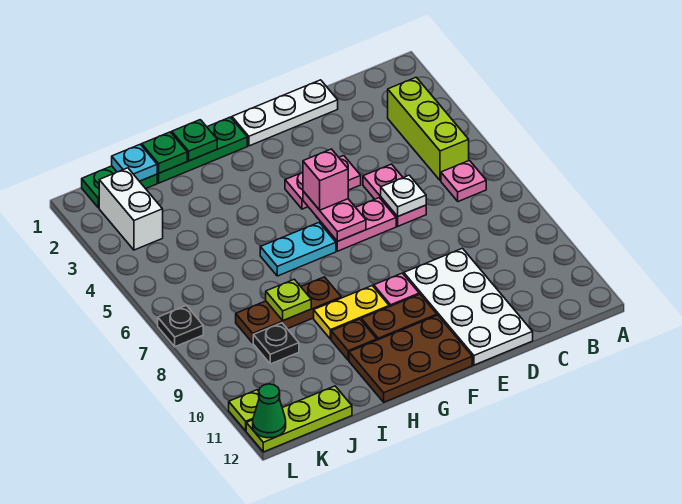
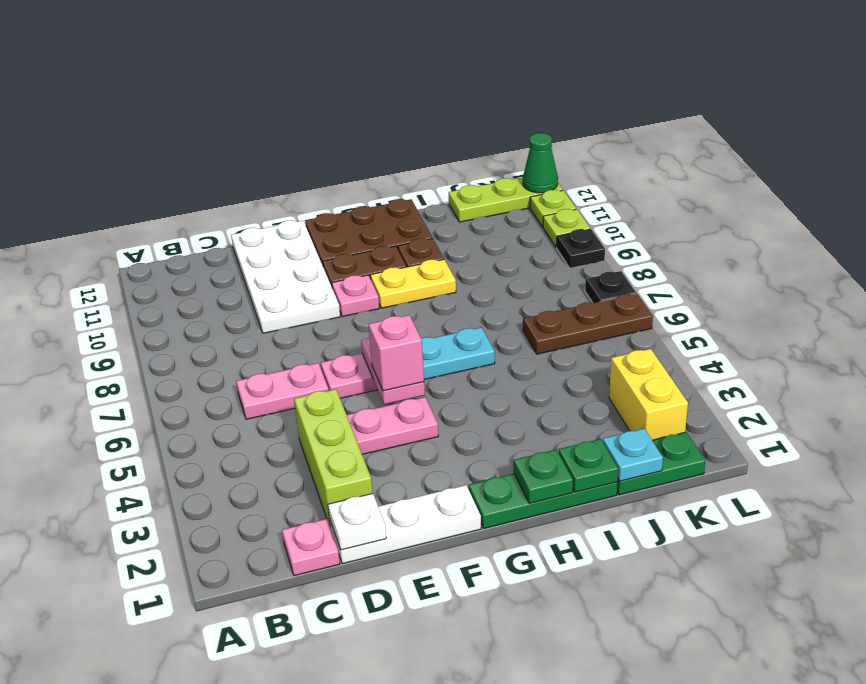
lime 1x3 brick [388,77,469,181] -> lime 1x3 brick moved to [294,389,373,528]
pink 1x1 plate [441,160,486,202] -> pink 1x1 plate moved to [282,519,340,576]
pink 1x2 plate [363,164,426,226] -> pink 1x2 plate turned to [236,363,328,419]
white 1x1 plate [381,175,426,216] -> white 1x1 plate moved to [328,494,386,550]
brown 1x3 plate [236,277,341,343] -> brown 1x3 plate moved to [523,294,653,354]
lime 1x1 plate [266,279,311,321] -> lime 1x1 plate moved to [543,209,590,247]
black 1x1 plate [253,323,299,364] -> black 1x1 plate moved to [557,229,605,268]
white 1x2 brick [99,168,163,250] -> yellow 1x2 brick [609,349,688,440]

